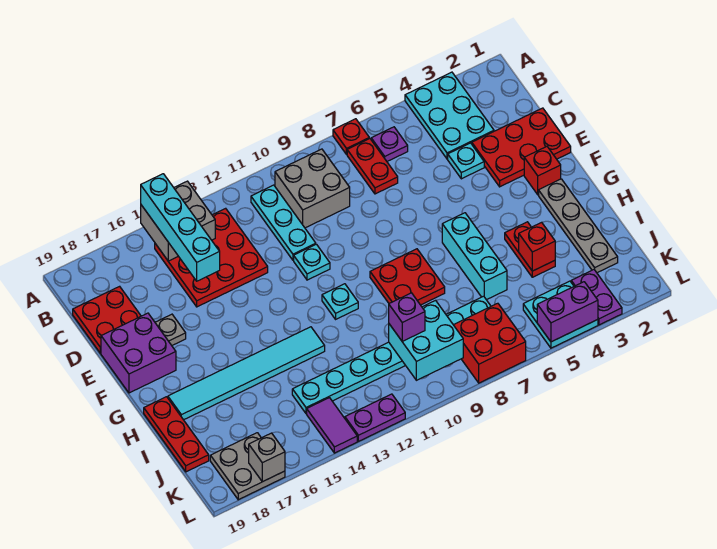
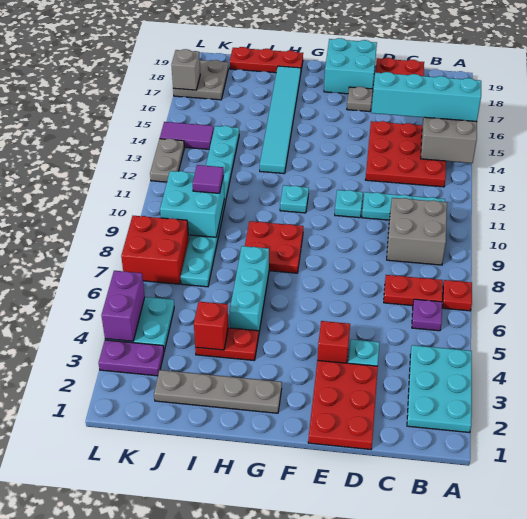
cyan 2x3 plate [405,72,494,159] -> cyan 2x3 plate turned to [407,345,472,433]
purple 2x2 brick [101,313,176,393] -> cyan 2x2 brick [324,38,377,94]
red 1x1 brick [524,147,561,195] -> red 1x1 brick moved to [318,321,350,363]
cyan 1x3 brick [442,213,507,300] -> cyan 1x3 brick turned to [229,246,269,337]
purple 1x1 brick [389,293,425,342] -> purple 1x1 tile [193,165,224,193]
purple 1x2 plate [345,394,405,441] -> grey 1x2 plate [150,139,184,182]

